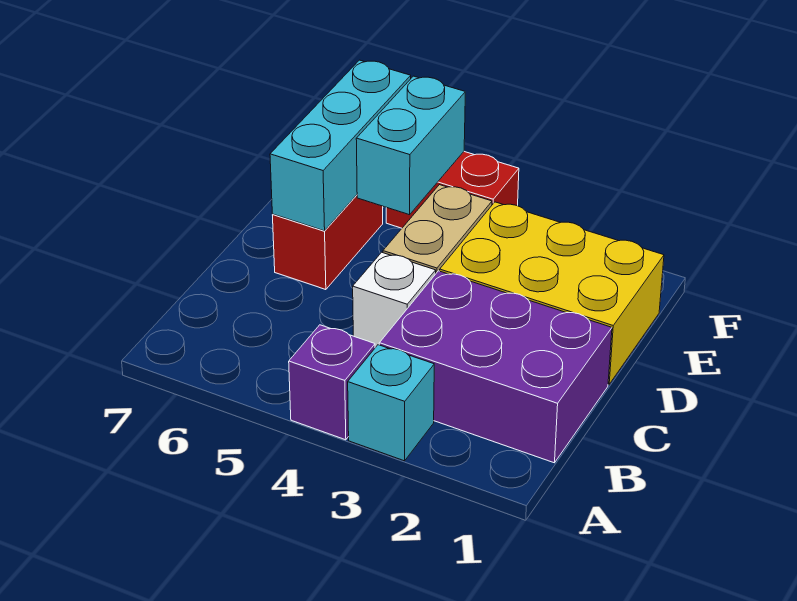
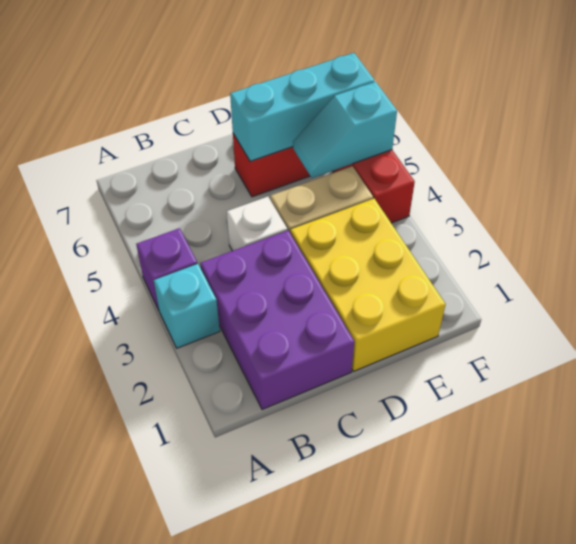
cyan 1x2 brick [356,76,465,215] -> cyan 1x2 slope [293,82,397,178]

